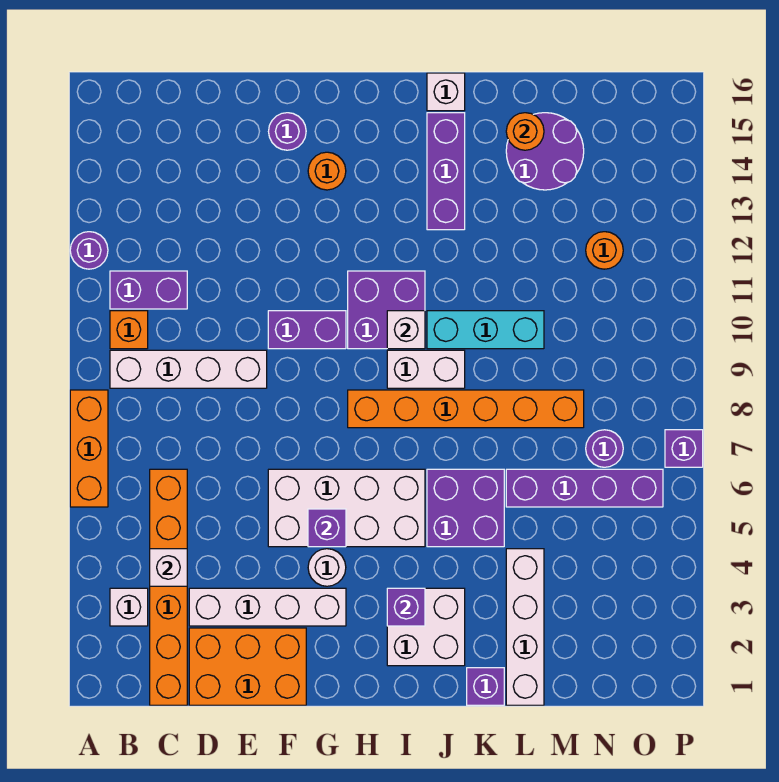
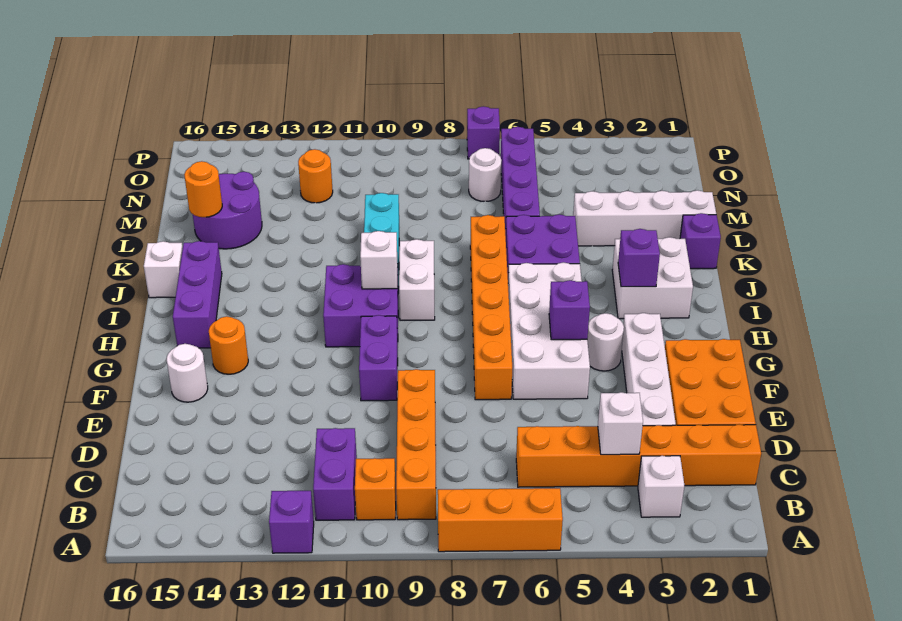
purple 1x1 round brick [70,232,108,269] -> purple 1x1 brick [269,491,314,553]
white 1x4 brick [110,350,267,388] -> orange 1x4 brick [396,369,436,520]
purple 1x1 round brick [269,113,306,150] -> white 1x1 round brick [167,344,208,402]
orange 1x6 brick [348,390,584,428] -> orange 1x6 brick moved to [470,215,512,400]
purple 1x3 brick [427,113,465,230] -> purple 1x3 brick turned to [173,241,222,348]
purple 1x1 round brick [586,430,623,467] -> white 1x1 round brick [469,148,501,202]

